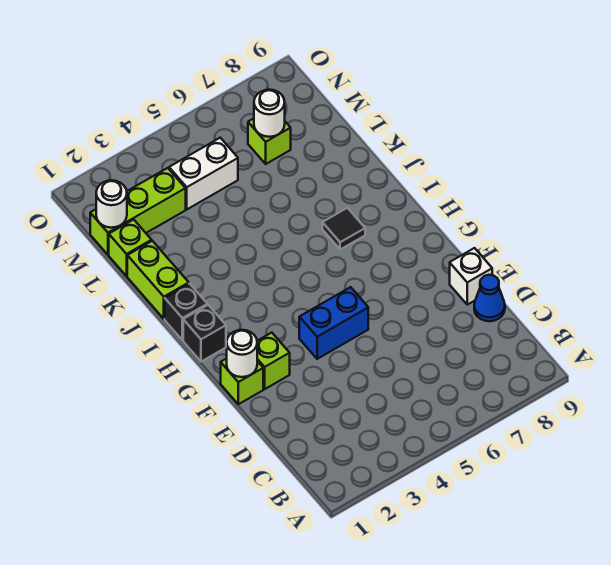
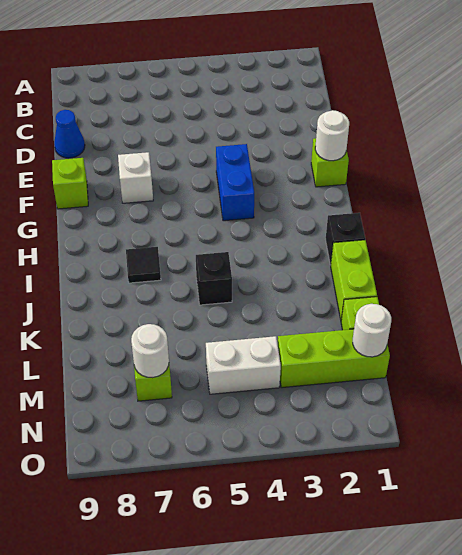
white 1x1 brick [450,248,492,305] -> white 1x1 brick moved to [118,152,153,203]
lime 1x1 brick [257,333,290,389] -> lime 1x1 brick moved to [52,158,88,209]
blue 1x2 brick [299,287,368,359] -> blue 1x2 brick turned to [216,144,254,221]
black 1x1 brick [183,305,226,362] -> black 1x1 brick moved to [196,252,232,305]

